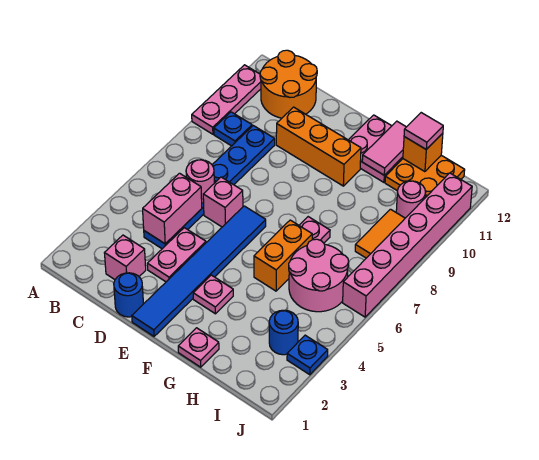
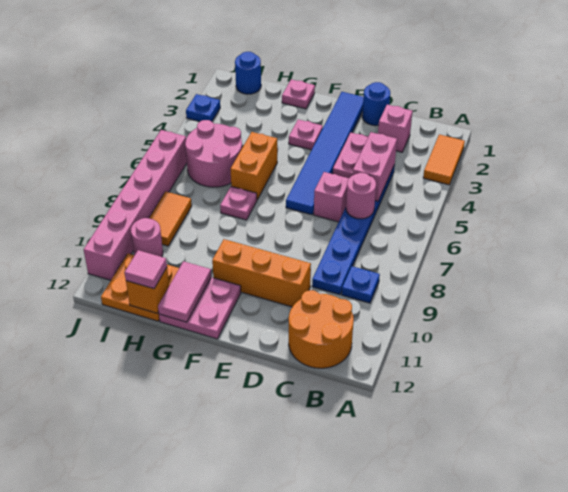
none -> orange 1x2 tile [423,134,465,185]
pink 1x3 plate [192,65,261,134] -> none
blue 1x1 round brick [269,310,298,355] -> blue 1x1 round brick moved to [235,52,261,94]

